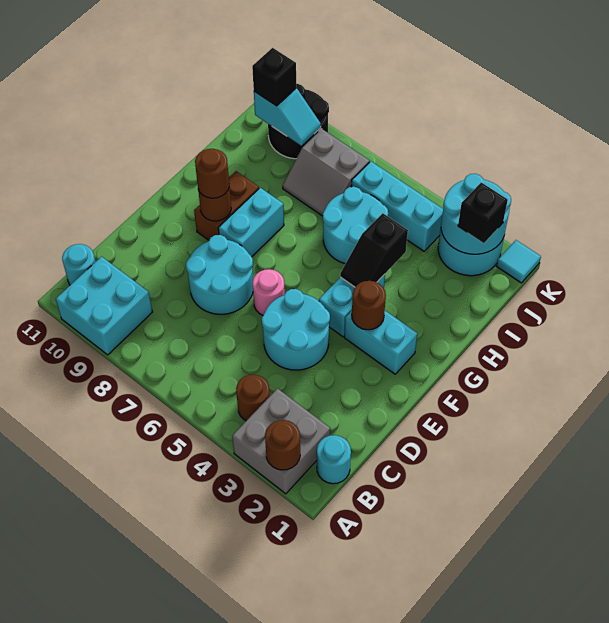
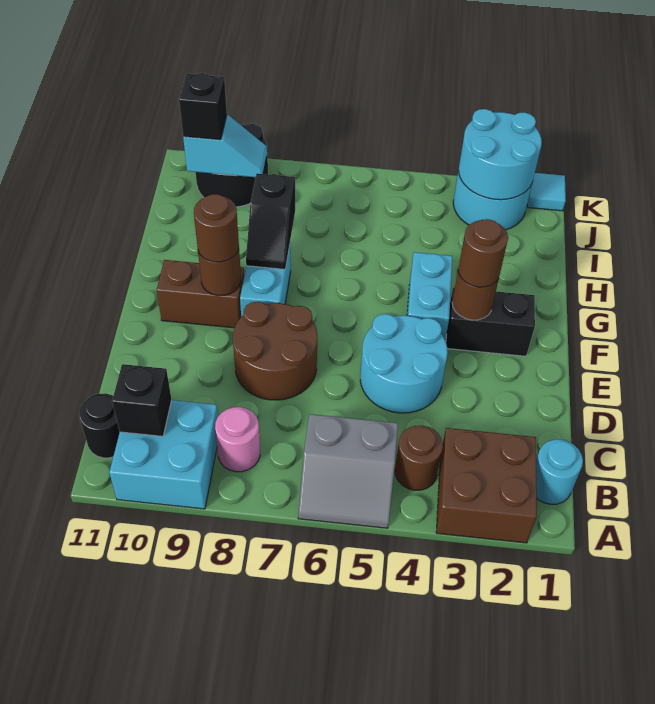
grey 2x2 brick [232,389,330,494] -> brown 2x2 brick [436,428,537,543]
brown 1x1 round brick [265,420,300,470] -> brown 1x1 round brick moved to [458,219,508,287]
cyan 1x1 round brick [62,244,95,285] -> black 1x1 round brick [79,393,120,458]
cyan 2x2 round brick [186,235,253,314] -> brown 2x2 round brick [233,302,317,400]
pink 1x1 round brick [253,269,285,315] -> pink 1x1 round brick moved to [215,407,260,472]
cyan 1x2 brick [344,311,417,374] -> black 1x2 brick [446,287,535,356]
brown 1x2 brick [194,171,259,240] -> brown 1x2 brick turned to [157,260,244,328]
black 1x2 slope [340,213,408,287] -> black 1x2 slope moved to [246,173,295,269]
cyan 2x2 round brick [323,187,388,264] -> none
grey 2x2 slope [283,129,370,216] -> grey 2x2 slope moved to [298,414,398,528]
black 1x1 brick [458,182,508,243] -> black 1x1 brick moved to [112,364,172,436]
cyan 1x3 brick [351,161,443,251] -> none

